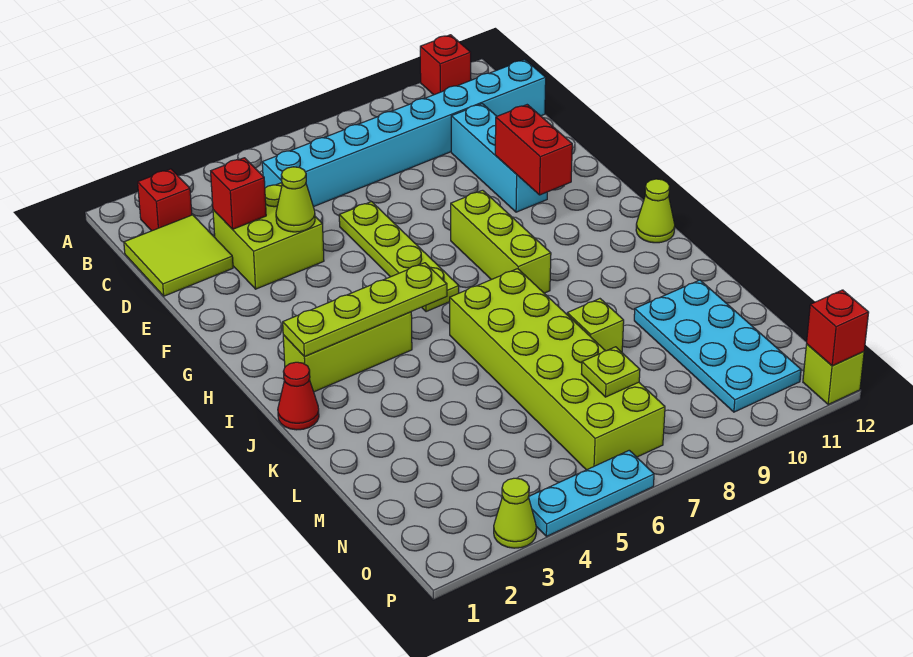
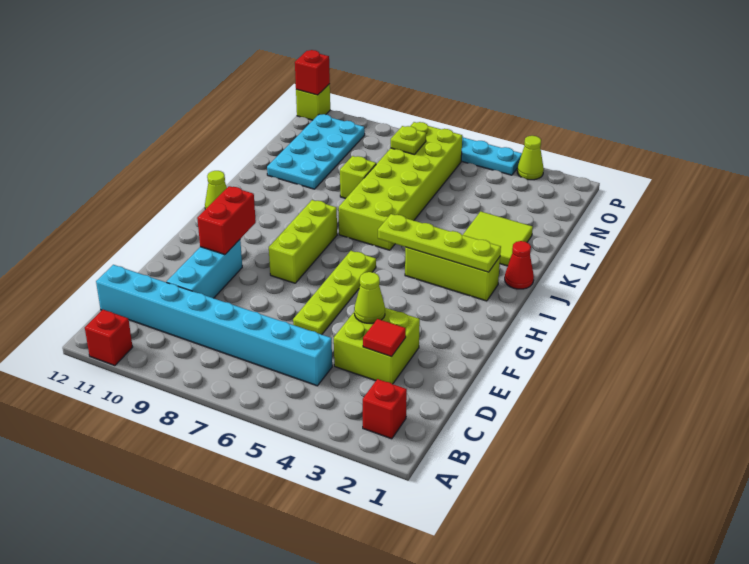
lime 2x2 tile [124,215,233,296] -> lime 2x2 tile moved to [463,211,533,266]
red 1x1 brick [211,158,266,229] -> red 1x1 tile [363,319,406,357]

